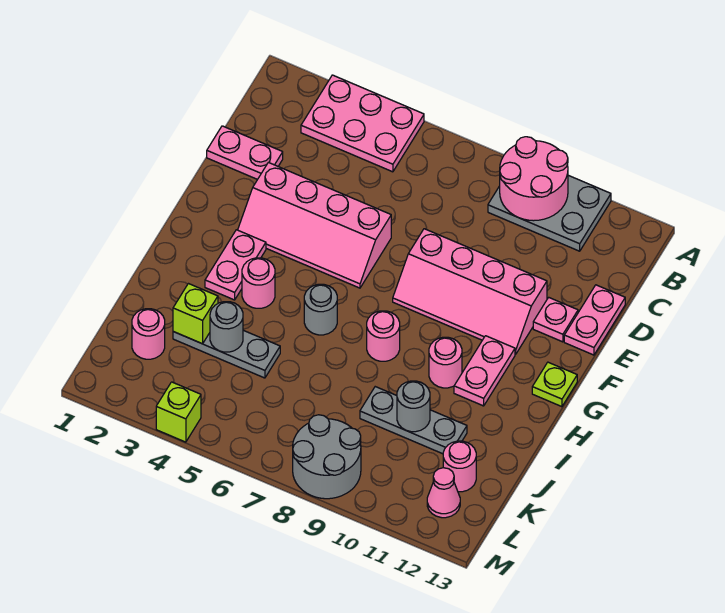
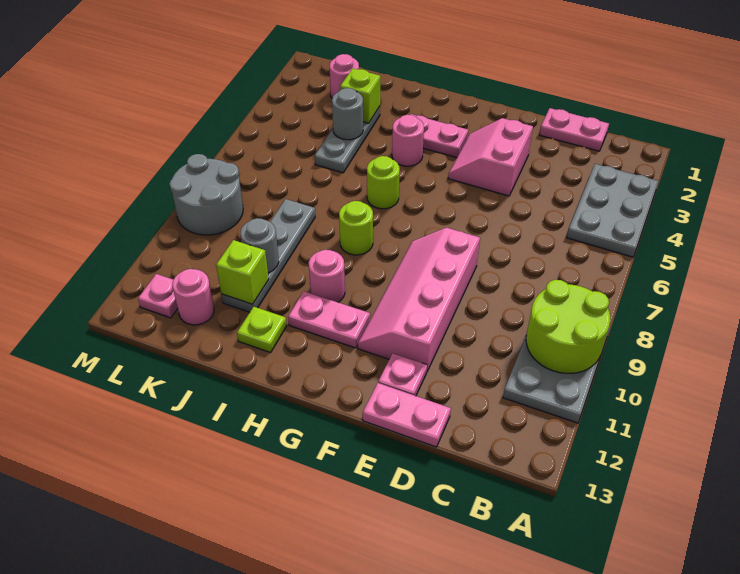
pink 2x3 plate [301,75,424,172] -> grey 2x3 plate [567,164,659,257]
pink 2x2 round brick [500,137,568,221] -> lime 2x2 round brick [526,280,610,373]
pink 1x2 plate [207,126,283,179] -> pink 1x2 plate turned to [540,108,609,151]
pink 2x4 slope [238,162,391,288] -> pink 2x2 slope [448,118,533,196]
lime 1x1 plate [532,362,577,407] -> lime 1x1 plate moved to [237,307,287,353]
grey 1x1 round brick [304,284,337,335] -> lime 1x1 round brick [367,156,400,209]
pink 1x1 round brick [367,311,400,361] -> lime 1x1 round brick [339,201,373,255]
grey 1x3 plate [360,387,467,454] -> grey 1x4 plate [221,199,315,312]
pink 1x1 cone [427,468,460,518] -> pink 1x1 plate [138,274,178,318]
lime 1x1 brick [156,382,201,442] -> lime 1x1 brick moved to [216,240,269,304]

